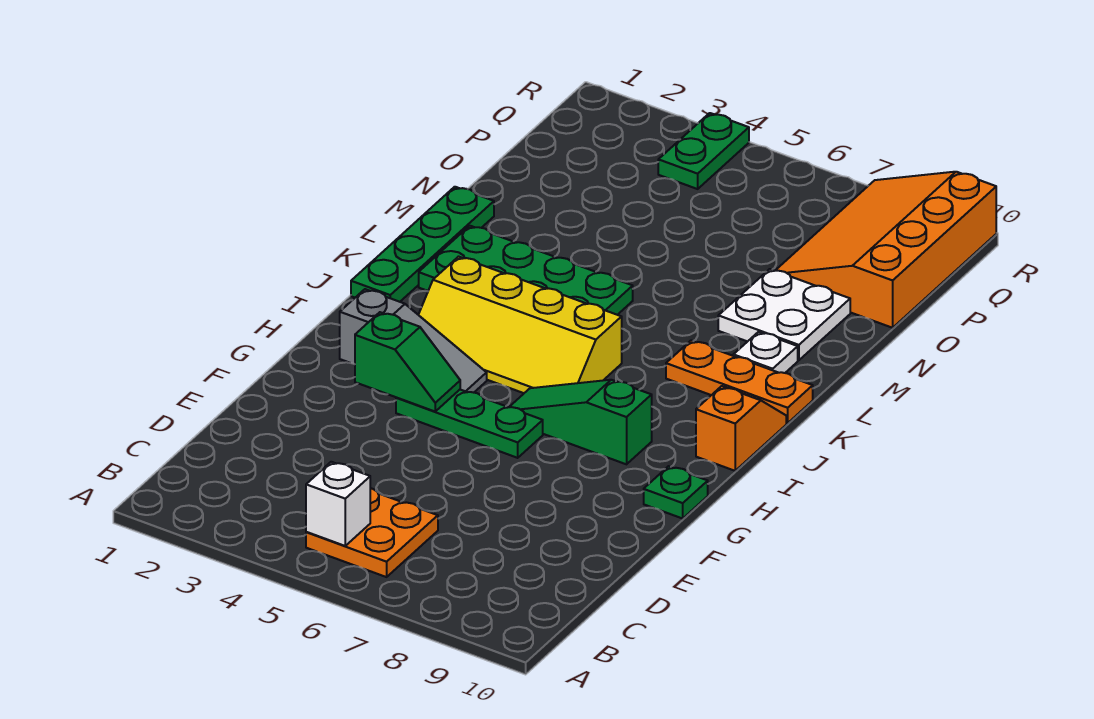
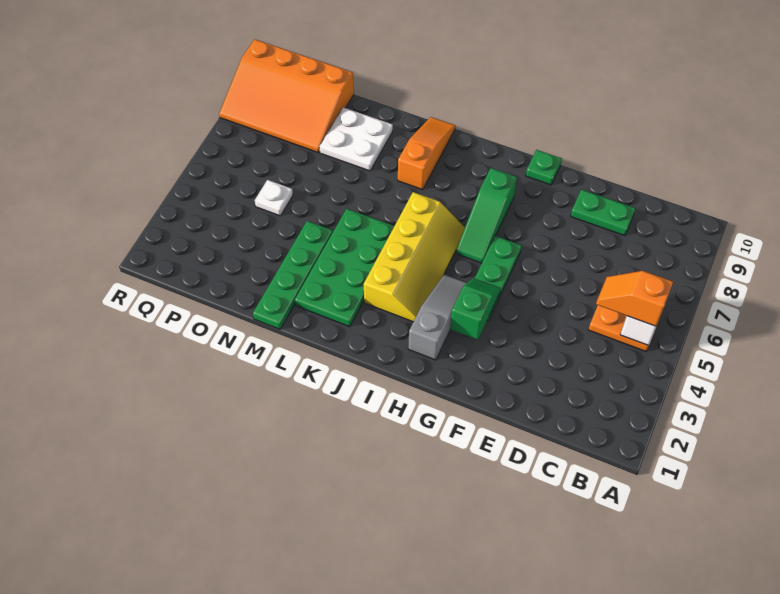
orange 1x2 slope [696,386,786,471] -> orange 1x2 slope moved to [596,271,673,326]
green 1x4 plate [351,187,494,302] -> green 1x4 plate turned to [253,221,333,329]
orange 1x3 plate [666,341,813,423] -> orange 1x3 slope [398,117,455,190]
white 1x1 plate [733,332,798,373] -> white 1x1 plate moved to [255,180,293,216]
green 1x2 plate [658,113,749,189] -> green 1x2 plate moved to [571,189,636,236]

